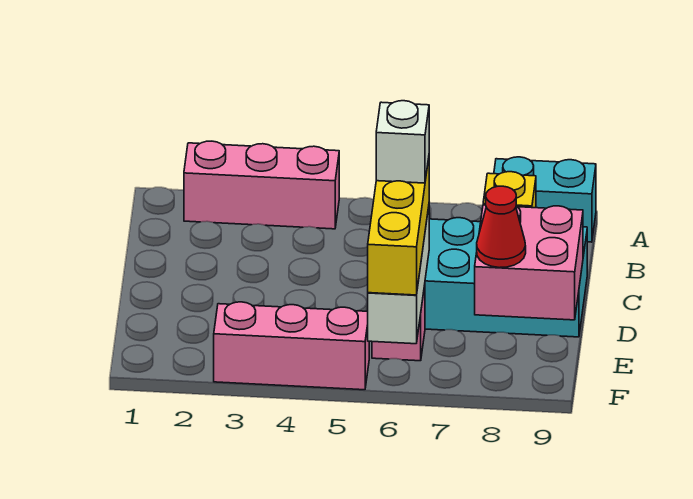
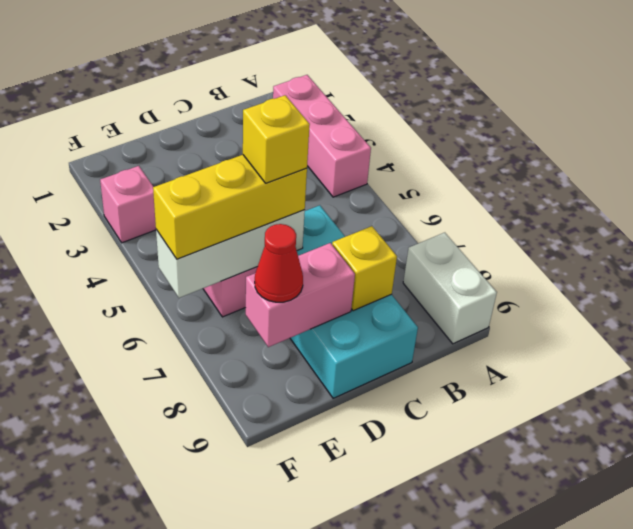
cyan 1x2 brick [494,157,596,242] -> white 1x2 brick [403,233,497,344]
white 1x1 brick [376,101,429,183] -> yellow 1x1 brick [243,95,310,183]
pink 2x2 brick [475,205,583,320] -> pink 1x2 brick [246,243,355,347]
pink 1x3 brick [214,302,369,390] -> pink 1x1 brick [100,166,156,243]

